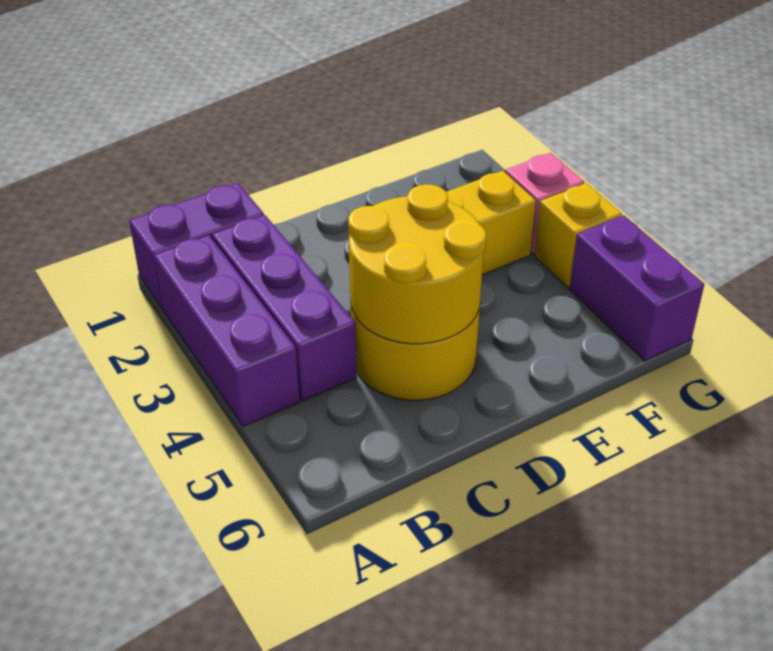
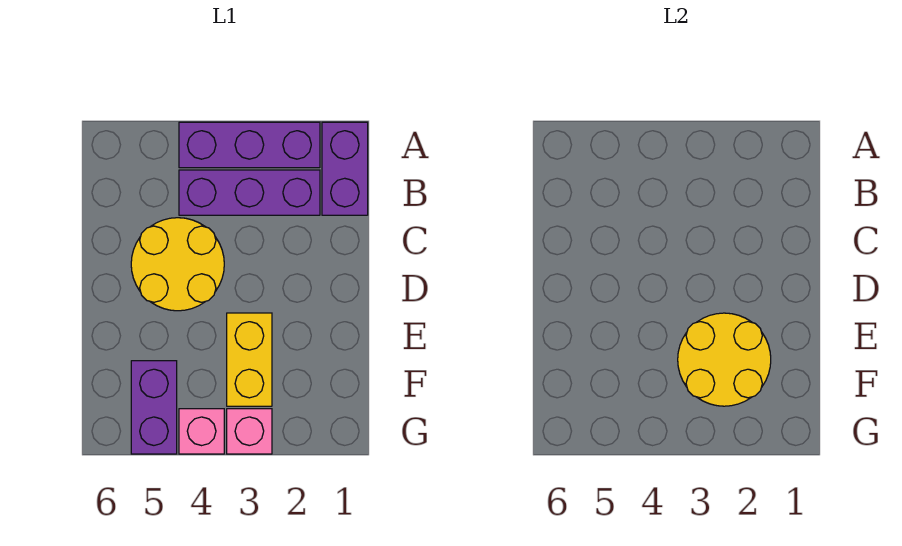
yellow 2x2 round brick [348,184,486,344] -> yellow 2x2 round brick moved to [678,313,771,406]
yellow 1x1 brick [534,183,622,288] -> pink 1x1 brick [179,409,224,454]
purple 1x2 brick [569,215,704,361] -> purple 1x2 brick turned to [131,361,177,454]

